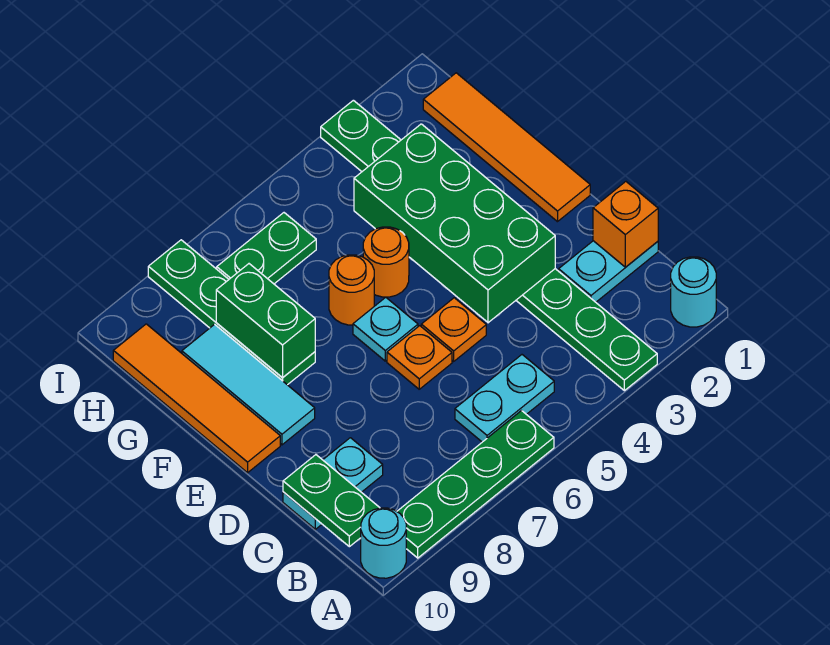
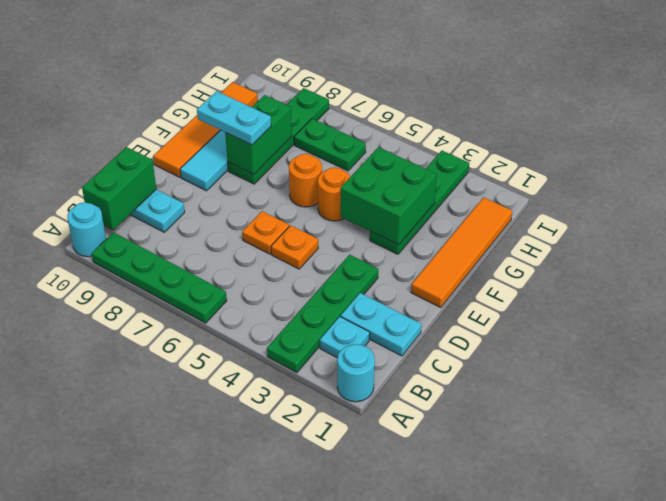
cyan 1x2 plate [455,355,554,442] -> cyan 1x2 plate moved to [197,91,271,145]
green 1x2 plate [283,455,380,547] -> green 1x2 brick [82,147,156,230]
orange 1x1 brick [593,182,658,267] -> none
green 2x4 brick [354,124,555,323] -> green 2x2 brick [340,147,437,245]
cyan 1x1 plate [353,297,418,361] -> cyan 1x1 plate moved to [320,317,370,358]

